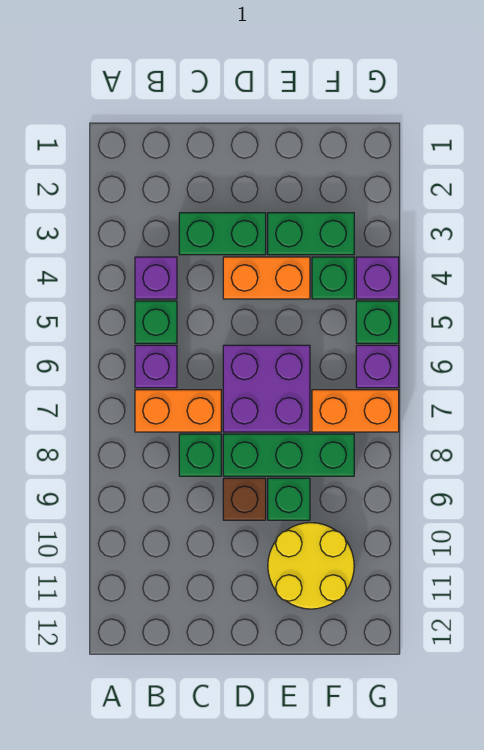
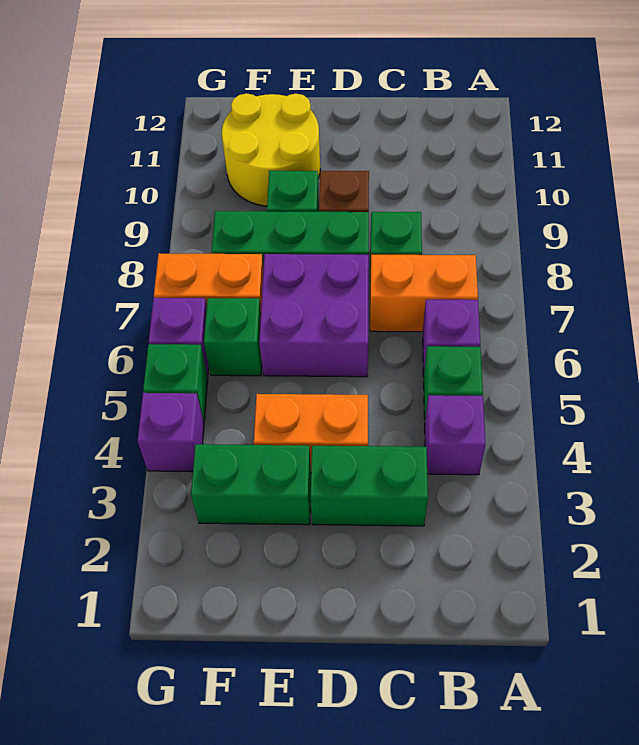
green 1x1 brick [312,257,354,299] -> green 1x1 brick moved to [204,298,262,376]

